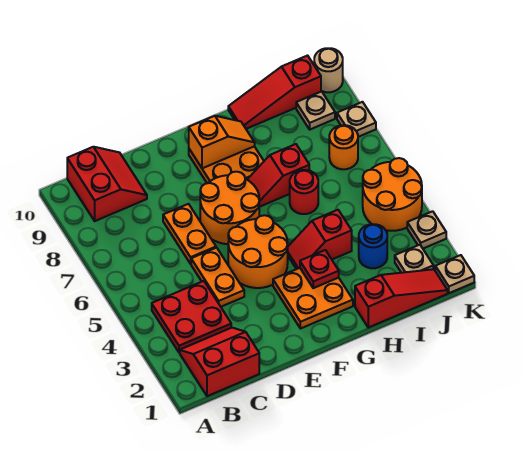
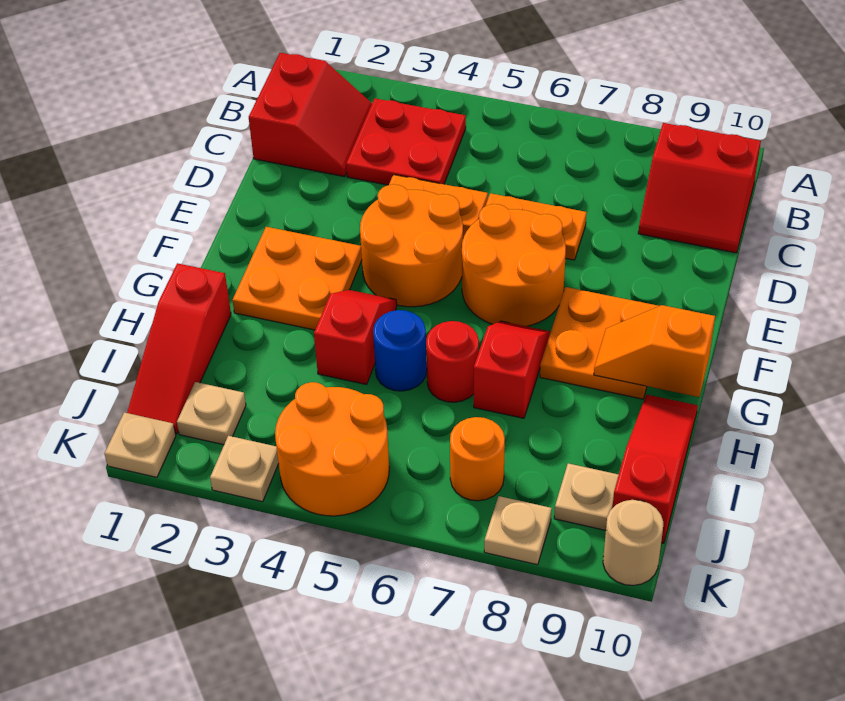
orange 1x2 slope [189,116,255,168] -> orange 1x2 slope turned to [594,305,715,397]
red 1x1 plate [300,250,339,288] -> none
blue 1x1 round brick [359,224,387,268] -> blue 1x1 round brick moved to [373,310,427,391]

